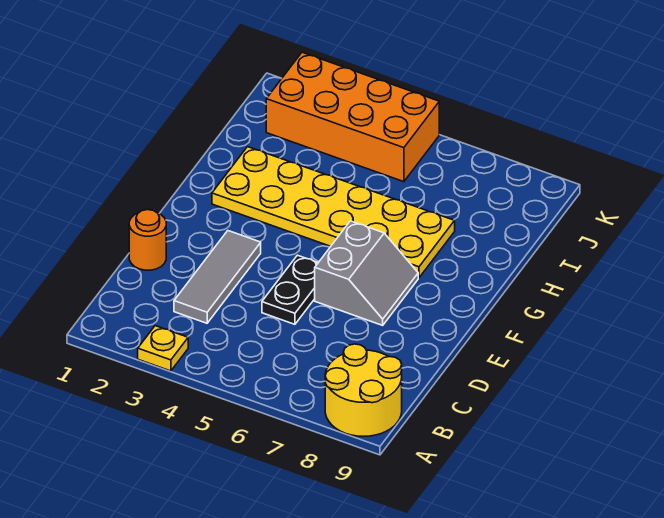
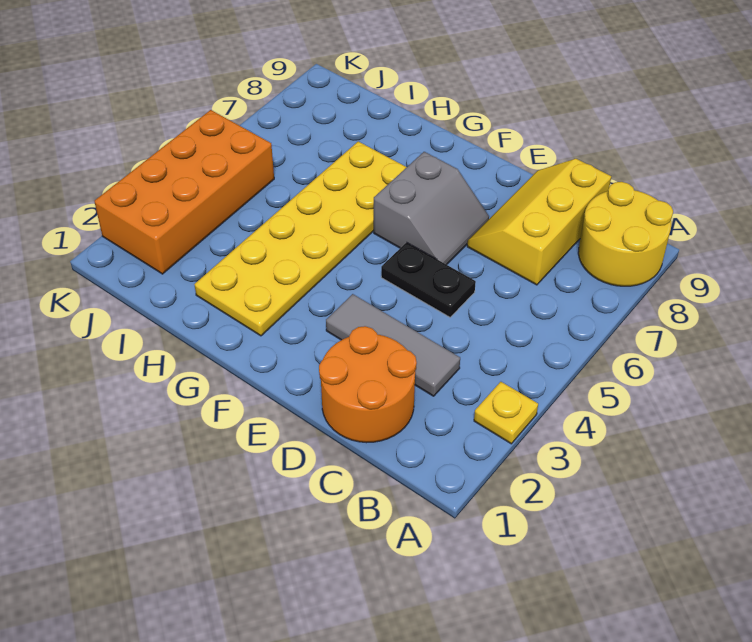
none -> yellow 2x3 slope [467,159,611,285]
orange 1x1 round brick [129,210,166,270] -> orange 2x2 round brick [319,326,417,443]
grey 2x2 slope [315,221,418,325] -> grey 2x2 slope turned to [374,152,489,265]

